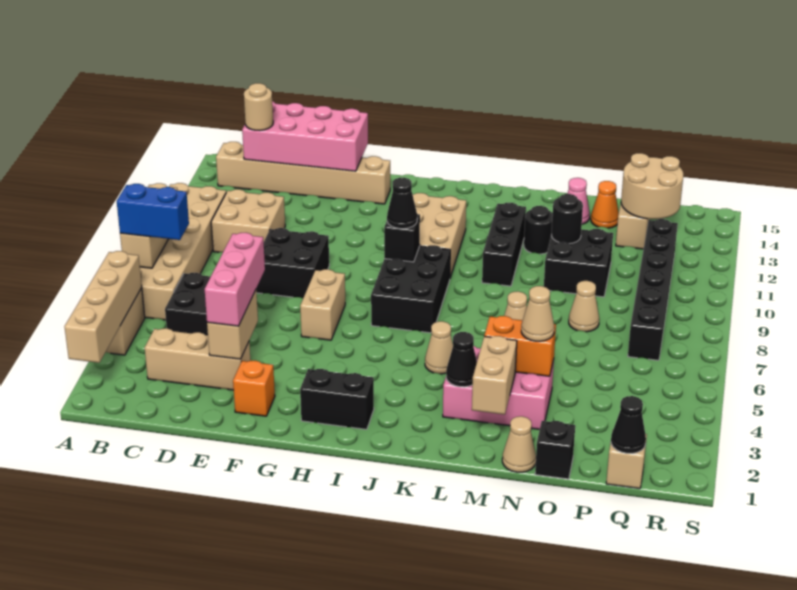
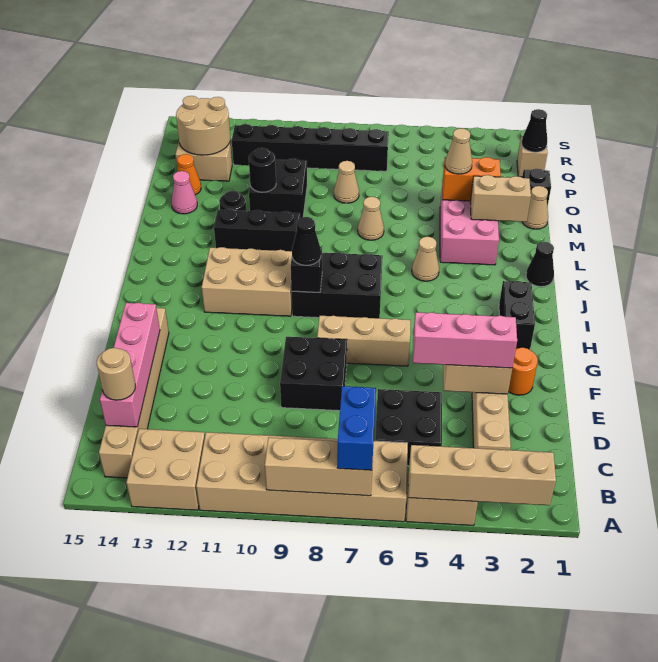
tan 2x2 brick [211,189,285,252] -> tan 2x2 brick moved to [126,429,205,510]
pink 2x4 brick [242,101,368,171] -> pink 1x4 brick [100,303,160,427]
orange 1x1 brick [233,361,275,416] -> orange 1x1 round brick [508,348,538,395]
tan 1x2 brick [300,269,345,340] -> tan 1x3 brick [317,316,411,366]
black 1x1 cone [446,332,477,387] -> black 1x1 cone moved to [526,242,554,287]
orange 1x2 brick [484,316,556,376] -> orange 1x2 brick turned to [442,157,501,201]

